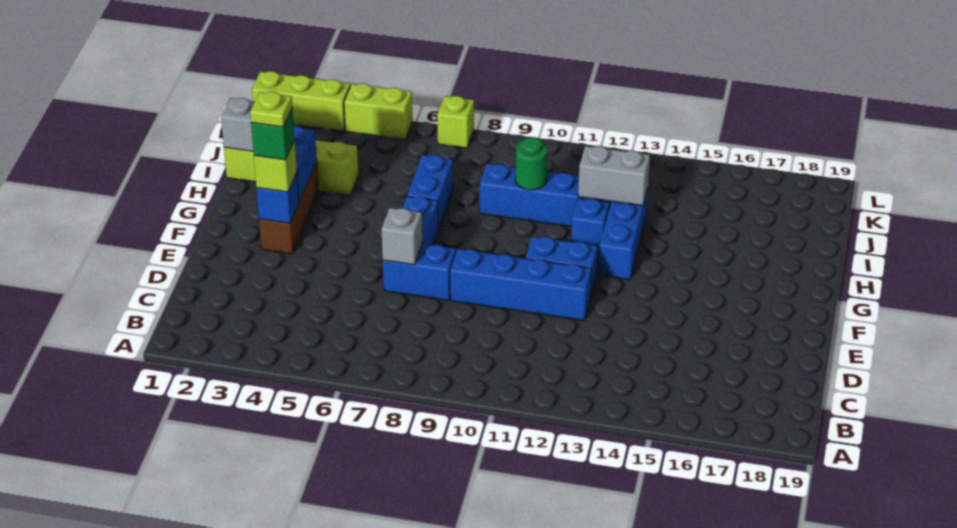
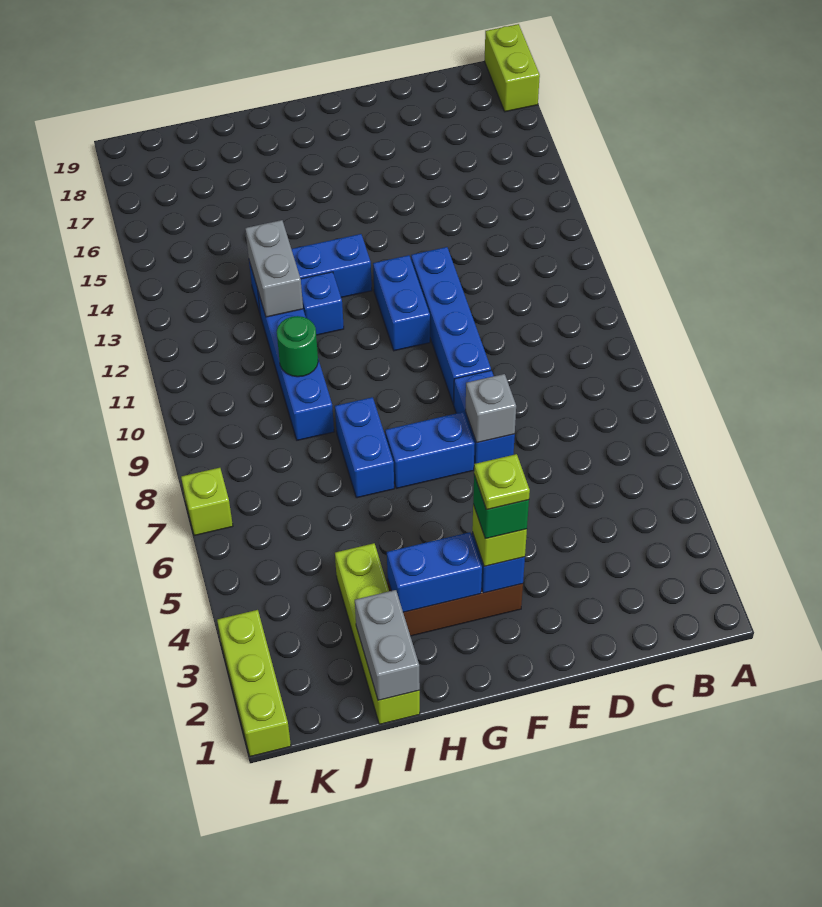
blue 1x2 brick [407,155,453,229] -> blue 1x2 brick turned to [335,397,394,498]
lime 1x2 brick [344,84,412,140] -> lime 1x2 brick moved to [485,24,540,112]

